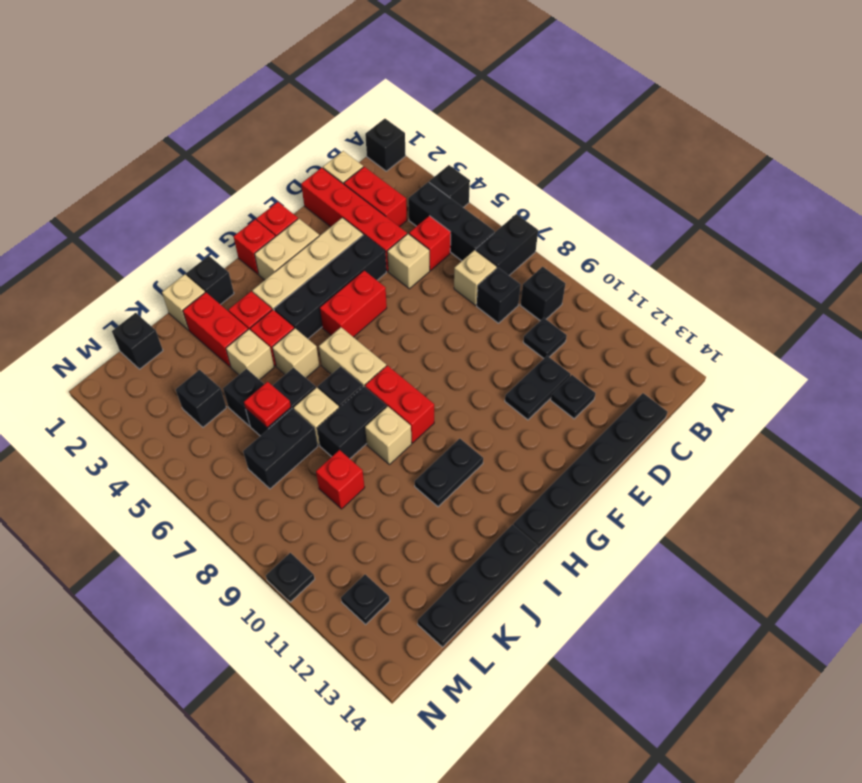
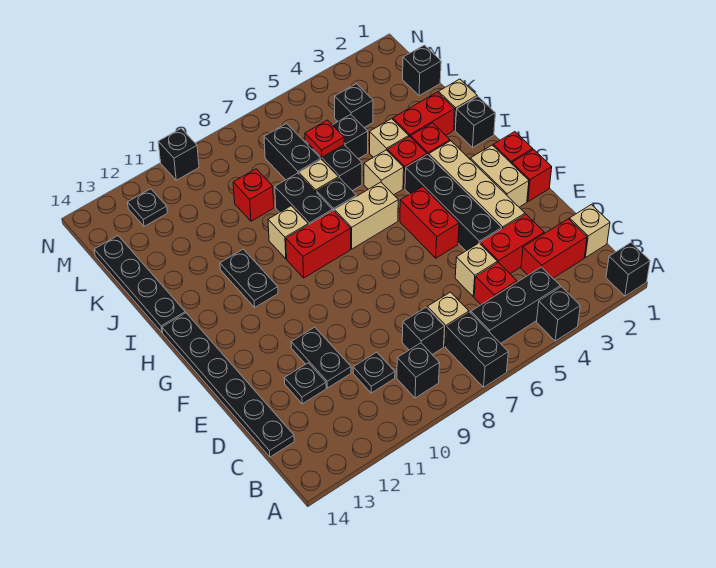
red 1x4 brick [301,168,407,271] -> red 1x2 brick [480,214,544,274]
black 1x1 plate [266,553,315,602] -> black 1x1 brick [158,129,199,180]

